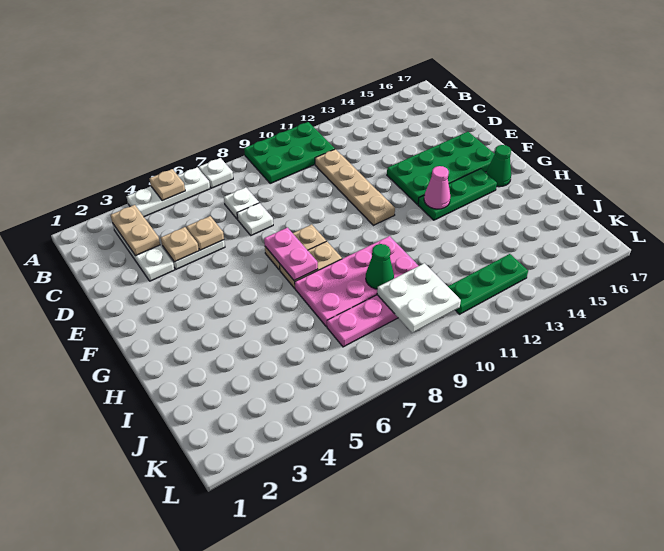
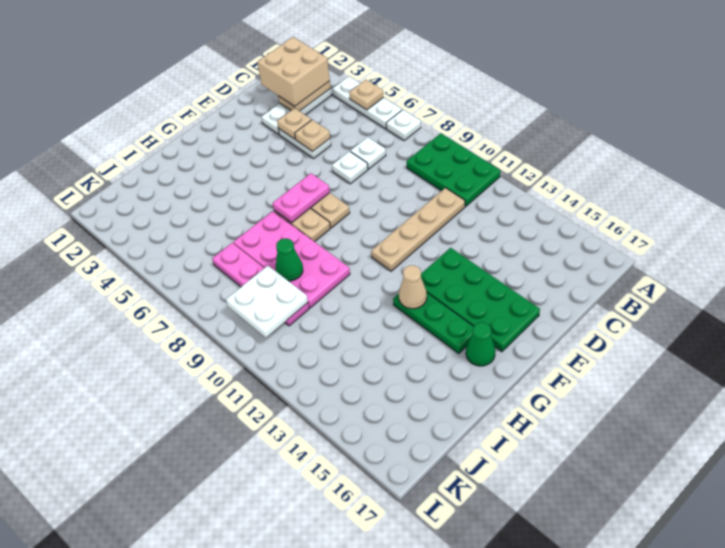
none -> tan 2x2 brick [257,37,330,106]
pink 1x1 cone [424,166,450,209] -> tan 1x1 cone [399,265,427,309]
green 1x3 plate [448,254,528,314] -> none

